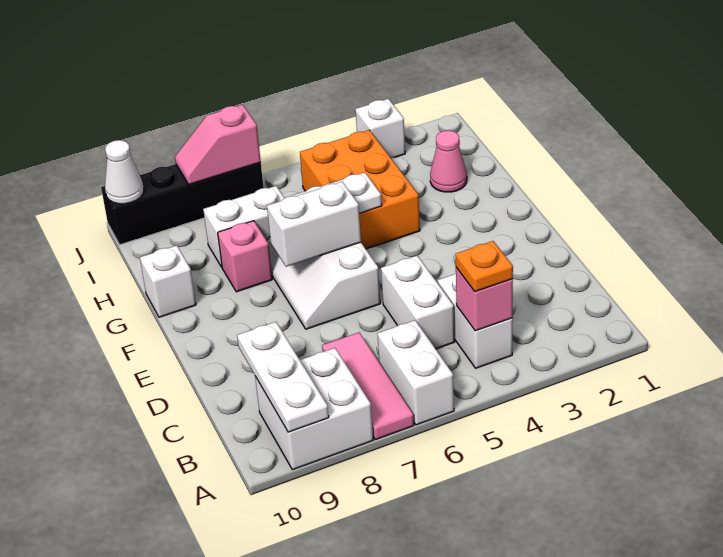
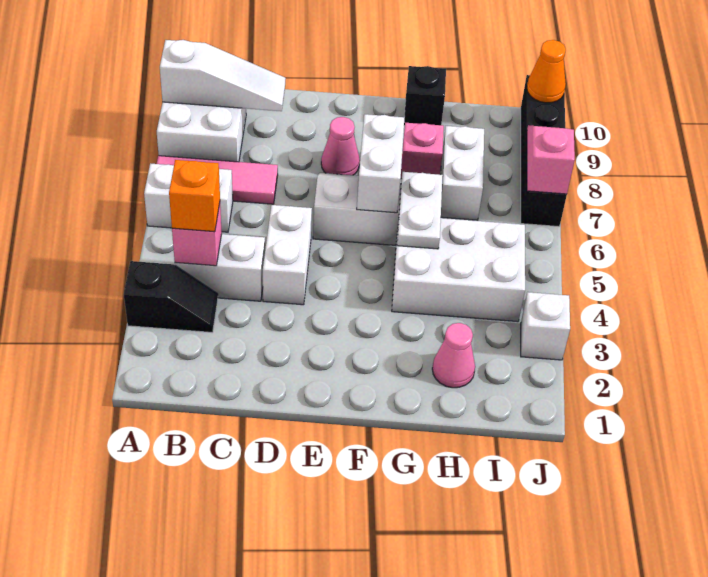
none -> black 1x2 slope [124,261,218,332]
white 1x3 plate [237,322,329,432] -> white 1x3 slope [160,40,286,111]
orange 1x1 plate [455,241,513,292] -> orange 1x1 brick [169,160,220,232]
white 1x2 brick [381,256,455,349] -> white 1x2 brick turned to [263,205,312,305]
none -> pink 1x1 cone [321,117,360,175]
orange 2x3 brick [300,130,420,249] -> white 2x3 brick [392,218,525,322]
white 1x1 brick [140,245,196,317] -> black 1x1 brick [404,66,446,126]
white 1x1 cone [105,140,144,204] -> orange 1x1 cone [527,40,566,103]

